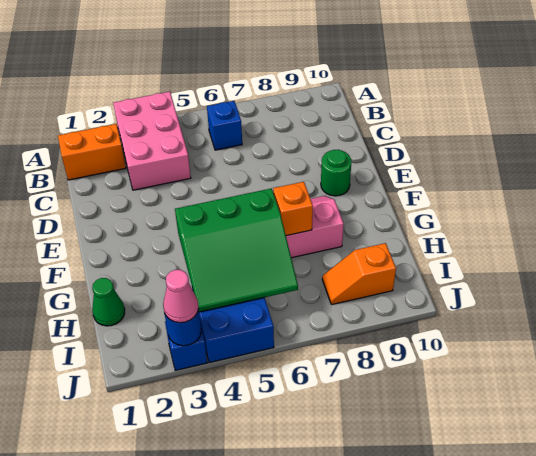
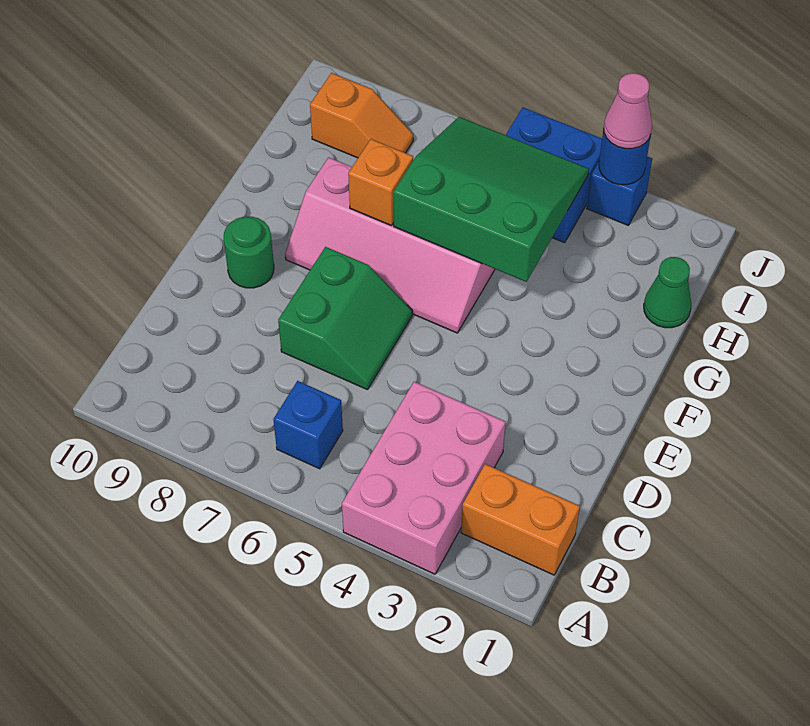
none -> green 2x2 slope [278,247,412,390]

